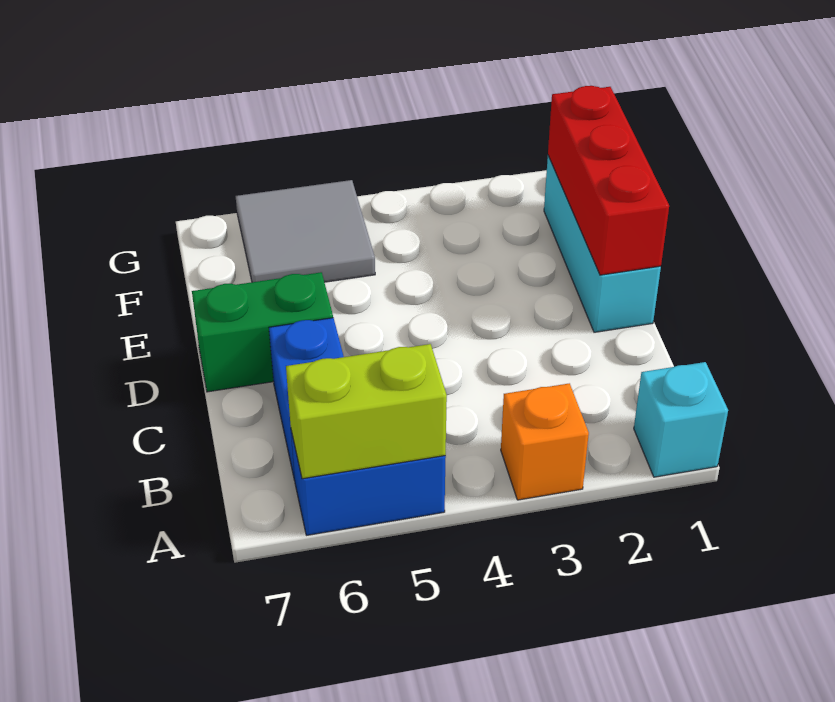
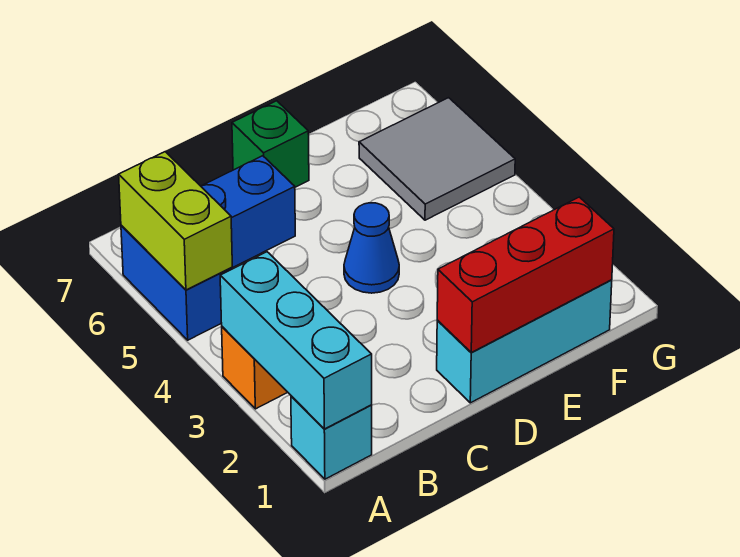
none -> cyan 1x3 brick [220,252,372,429]
none -> blue 1x1 cone [344,203,399,293]
green 1x2 brick [192,272,333,392] -> green 1x1 brick [232,101,309,187]

